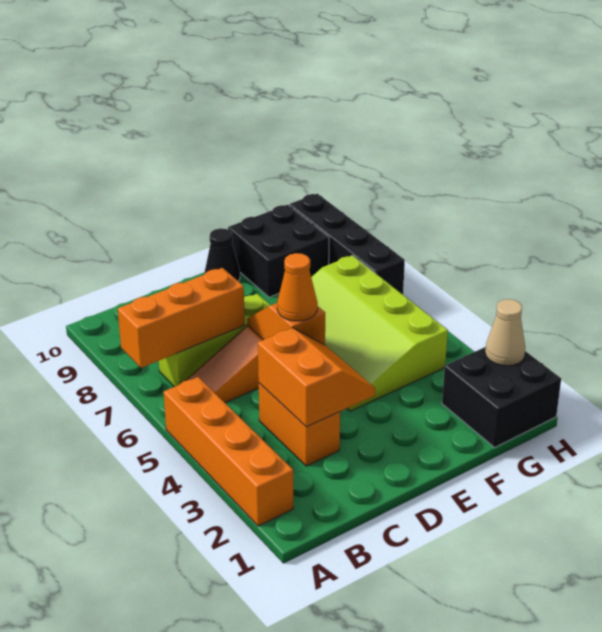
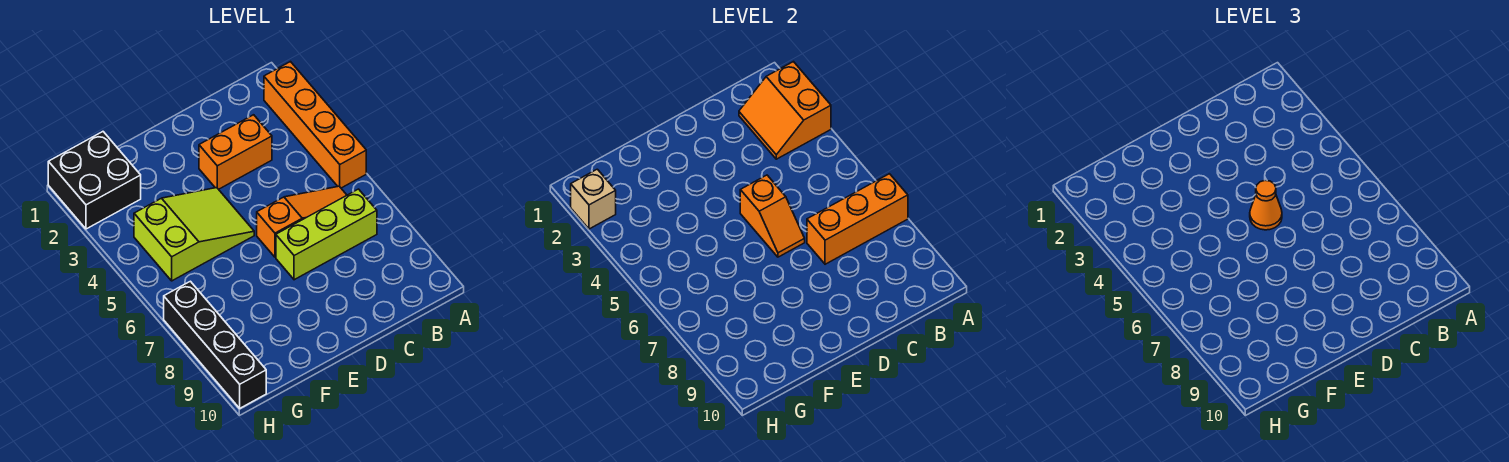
orange 1x2 brick [259,383,340,466] -> orange 1x2 brick turned to [199,115,272,189]
orange 2x2 slope [258,328,375,427] -> orange 2x2 slope moved to [739,62,831,159]
lime 3x4 slope [311,255,448,411] -> lime 2x3 slope [134,188,254,281]
black 1x1 cone [205,228,240,281] -> none
black 2x2 brick [228,205,329,297] -> none
tan 1x1 cone [485,299,525,366] -> tan 1x1 brick [571,169,616,229]

